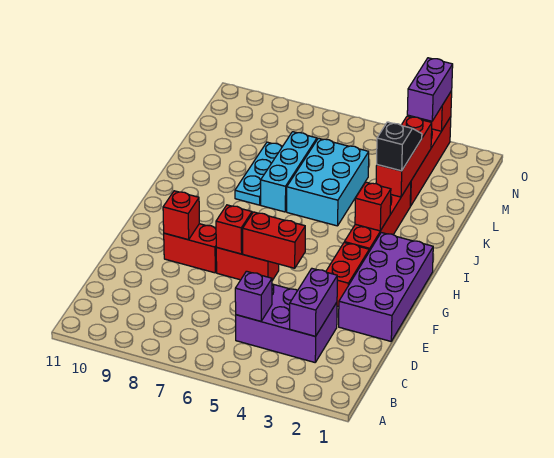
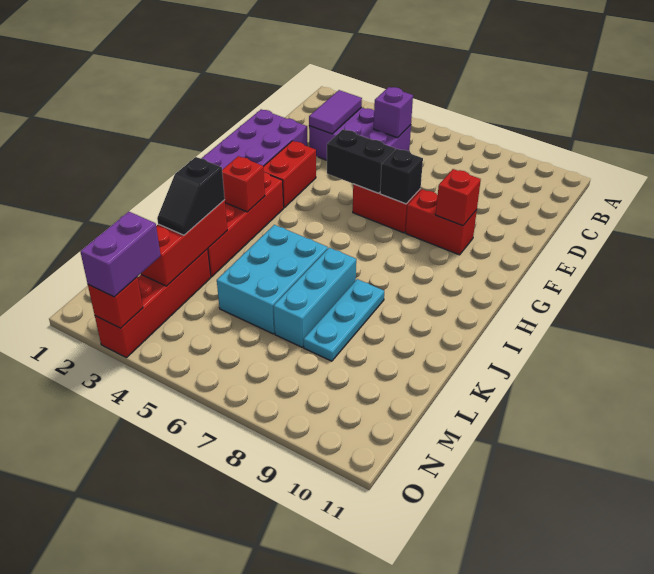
purple 1x2 brick [290,269,337,336] -> purple 1x2 tile [309,90,362,134]
red 1x2 brick [243,212,305,268] -> black 1x2 brick [327,130,395,193]
red 1x1 brick [216,205,252,254] -> black 1x1 brick [380,149,423,204]

